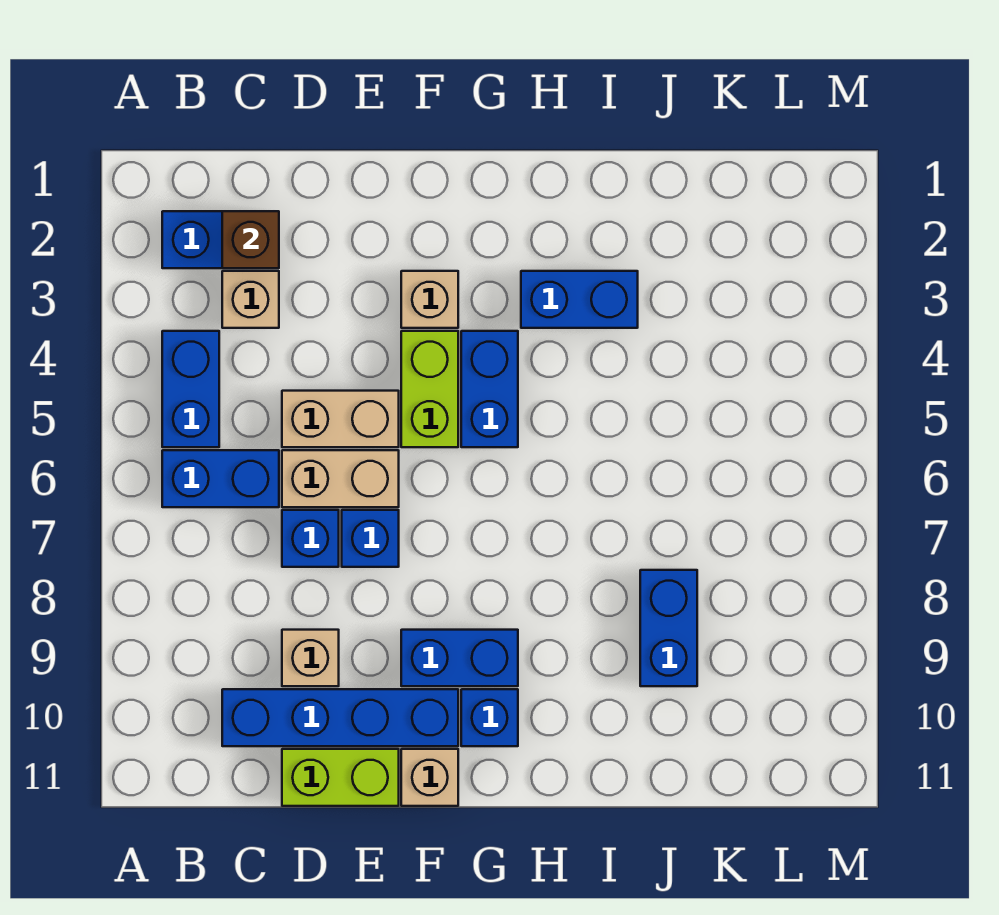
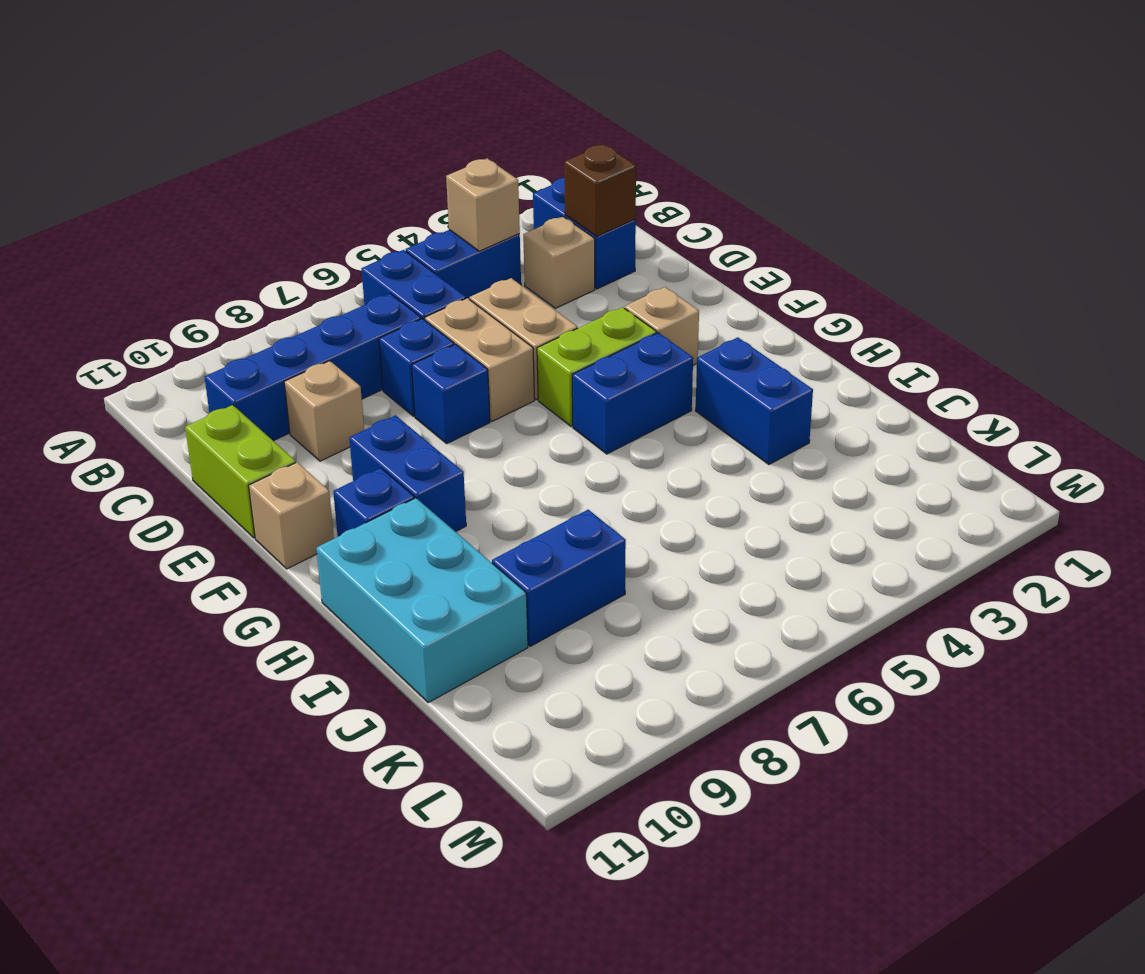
none -> tan 1x1 brick [446,158,520,251]
blue 1x4 brick [222,689,458,746] -> blue 1x4 brick turned to [205,294,421,441]
none -> cyan 2x3 brick [316,498,528,703]

